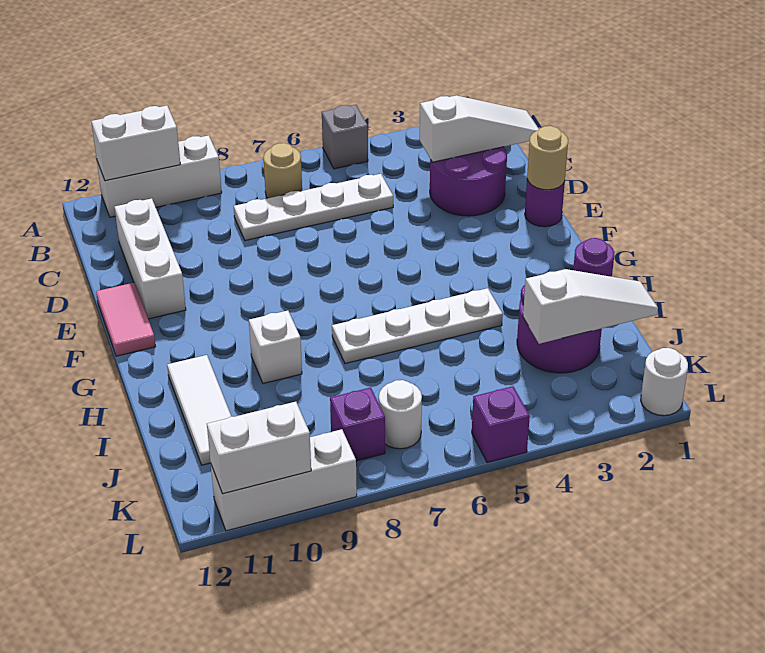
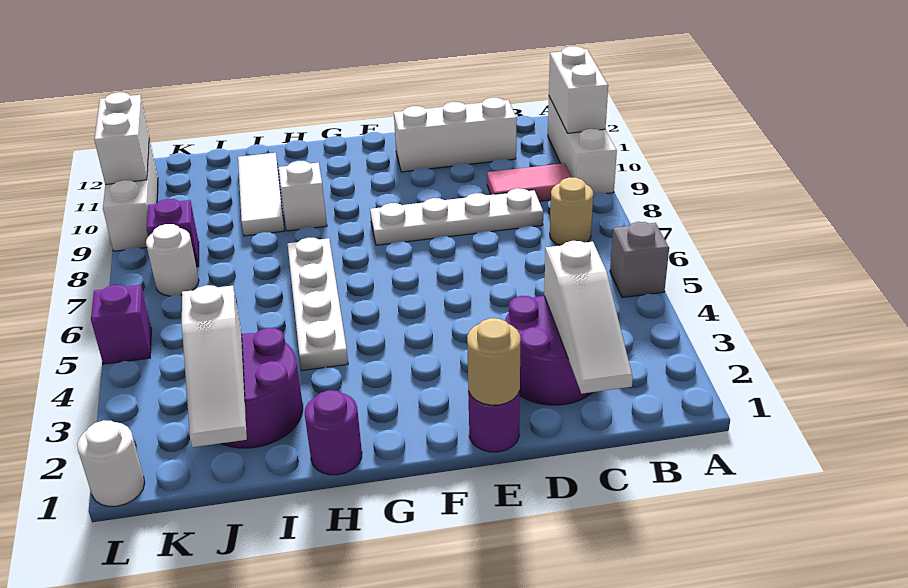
white 1x4 plate [234,174,393,241] -> white 1x4 plate turned to [370,188,543,245]
pink 1x2 tile [96,283,156,356] -> pink 1x2 tile moved to [487,163,572,201]
white 1x3 tile [167,355,231,465] -> white 1x3 tile turned to [238,153,284,236]

